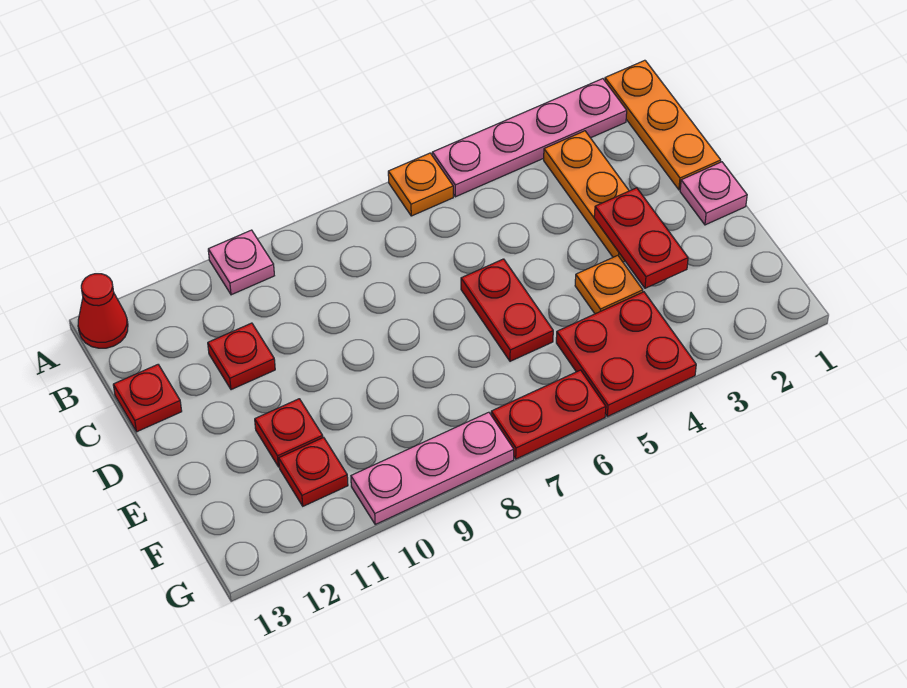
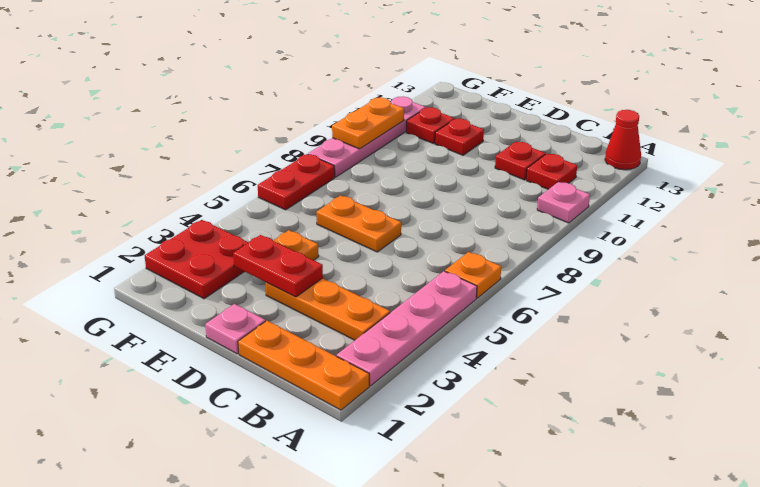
red 1x1 plate [113,365,182,432] -> red 1x1 plate moved to [526,154,577,189]
red 1x2 plate [461,259,553,361] -> orange 1x2 plate [316,195,401,252]
red 2x2 plate [556,292,696,416] -> red 2x2 plate moved to [145,220,249,299]
pink 1x3 plate [351,412,514,524] -> pink 1x4 plate [308,96,426,177]
none -> orange 1x2 plate [332,98,404,149]

